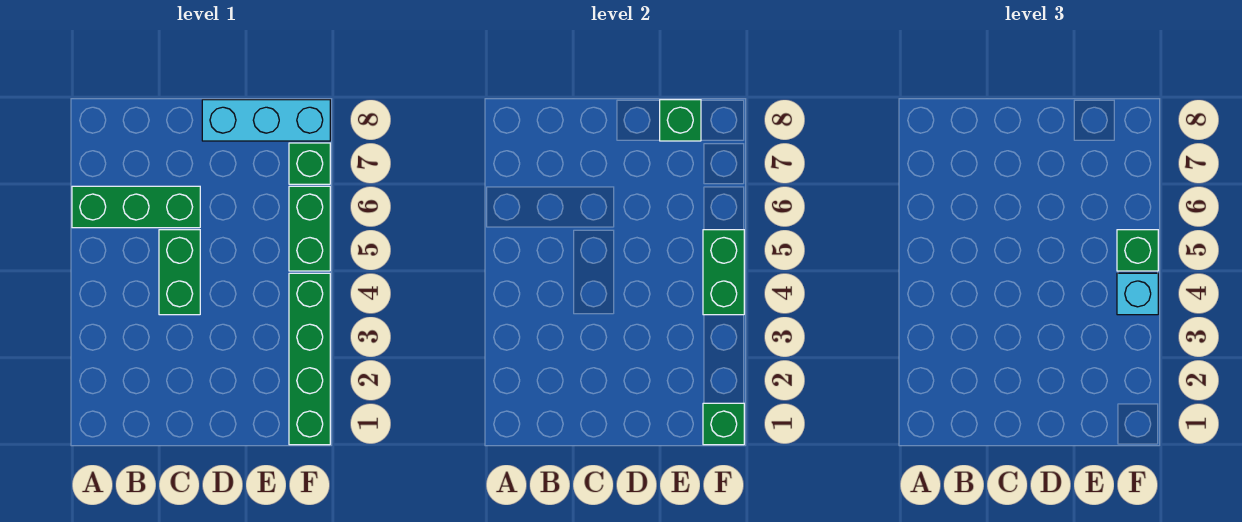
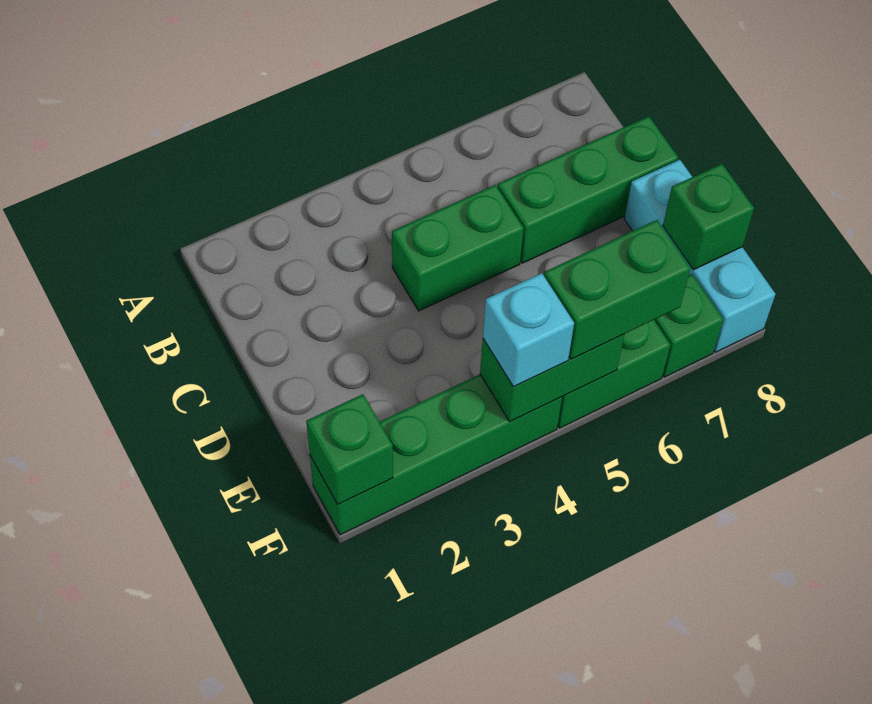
green 1x3 brick [72,186,200,228] -> green 1x3 brick turned to [498,116,678,263]
green 1x1 brick [1117,230,1158,271] -> green 1x2 brick [544,220,690,359]

